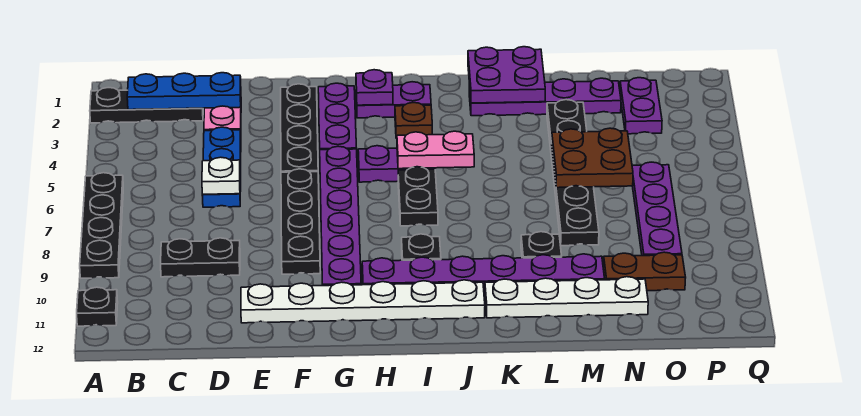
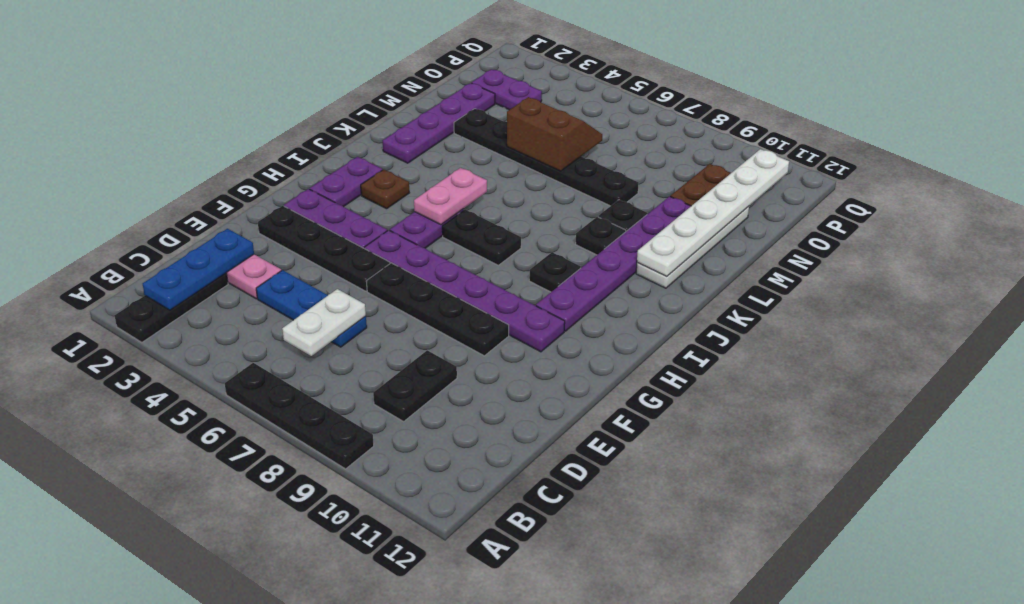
black 1x1 plate [77,287,118,326] -> black 1x1 plate moved to [576,217,626,255]
white 1x1 plate [202,157,240,194] -> white 1x2 plate [282,289,366,356]
white 1x6 plate [241,280,485,323] -> white 1x6 plate moved to [637,149,789,277]
purple 1x1 plate [356,70,393,105] -> none
purple 2x2 plate [468,47,545,103] -> none
brown 2x2 plate [552,128,633,188] -> brown 2x2 slope [507,97,602,171]
purple 1x4 plate [632,162,682,256] -> none

